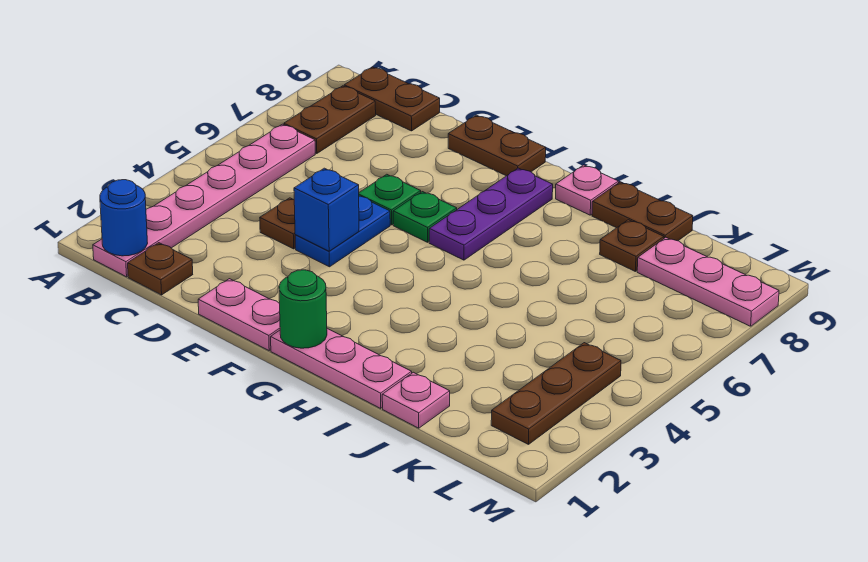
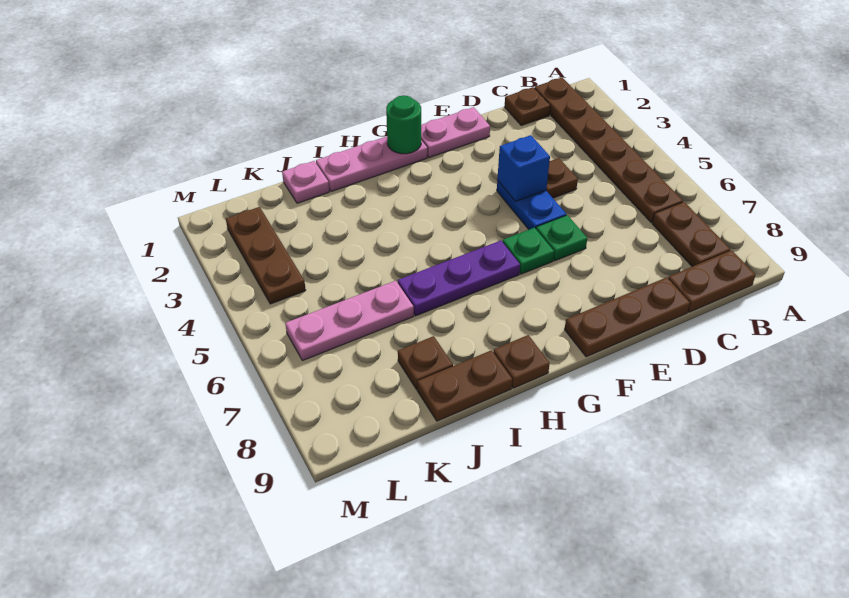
pink 1x6 plate [93,124,315,277] -> brown 1x6 plate [535,78,683,223]
blue 1x1 round brick [100,180,148,256] -> none
brown 1x2 plate [448,115,546,176] -> brown 1x3 plate [564,277,690,357]
purple 1x3 plate [429,168,553,260] -> purple 1x3 plate turned to [398,241,520,316]
pink 1x1 plate [556,165,618,215] -> brown 1x1 plate [493,335,550,388]
pink 1x3 plate [637,237,779,326] -> pink 1x3 plate moved to [285,281,414,361]

